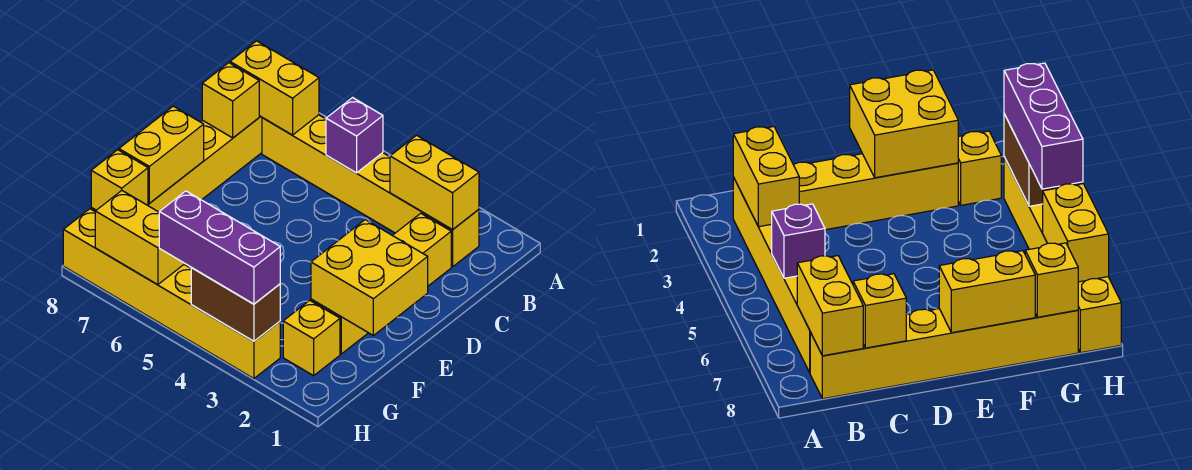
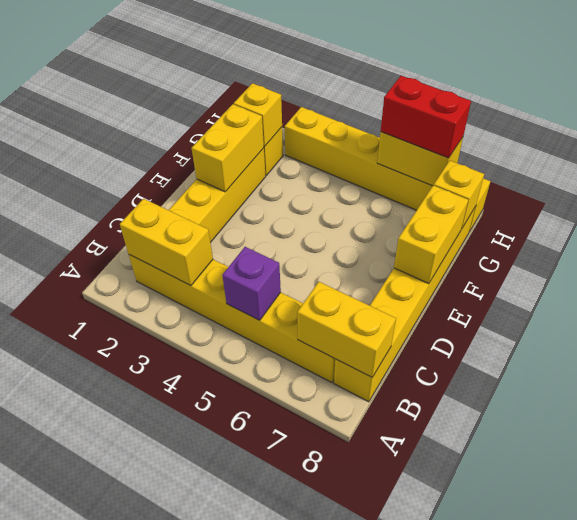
yellow 1x1 brick [202,63,259,138] -> yellow 1x1 brick moved to [234,83,282,146]
yellow 2x2 brick [311,220,428,335] -> yellow 1x2 brick [192,104,264,192]
brown 1x2 brick [191,268,280,341] -> none
purple 1x3 brick [159,191,280,304] -> none
none -> red 1x2 brick [381,76,471,158]

